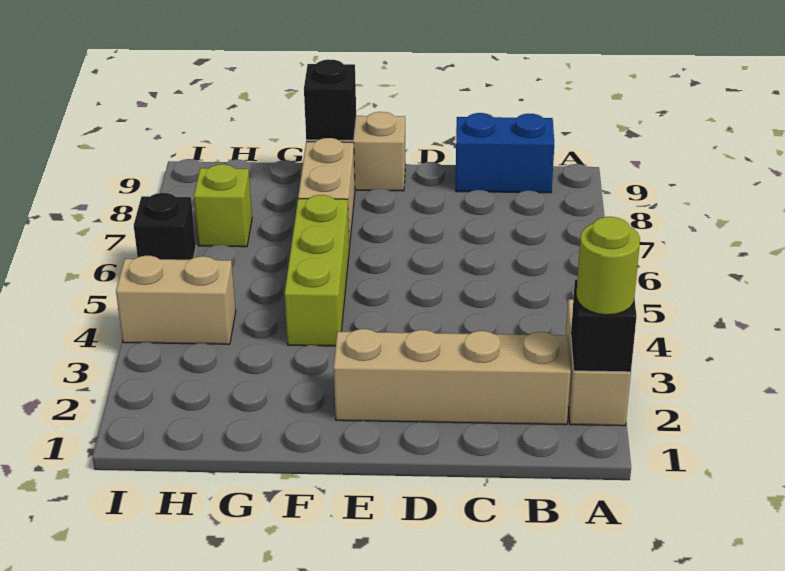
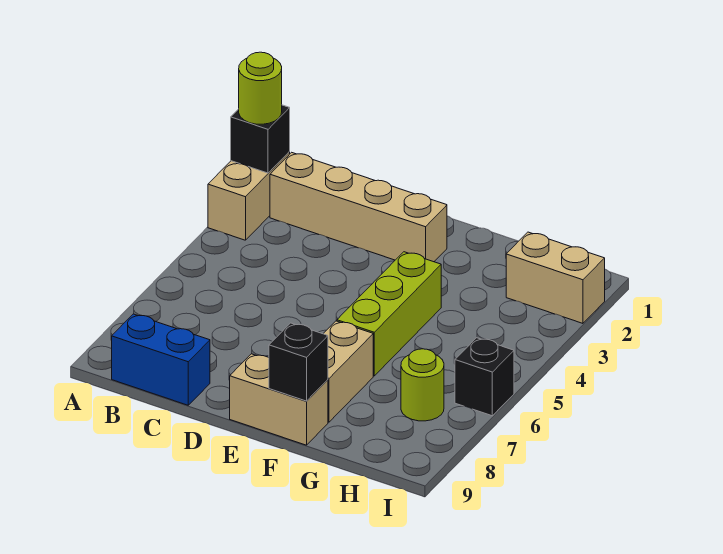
tan 1x2 brick [116,256,236,344] -> tan 1x2 brick moved to [506,232,605,323]
lime 1x1 brick [194,164,252,247] -> lime 1x1 round brick [401,349,444,421]

